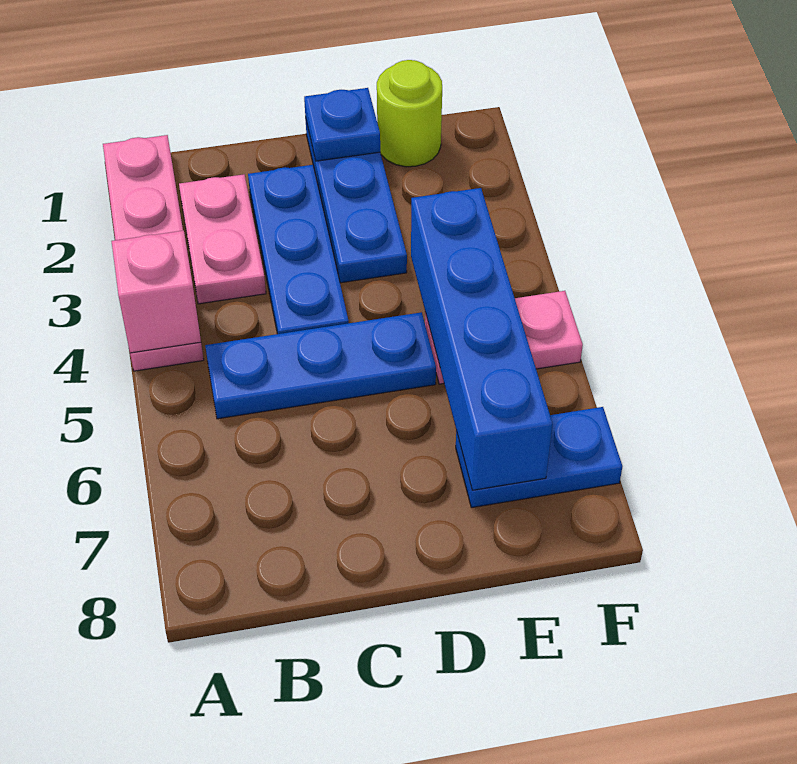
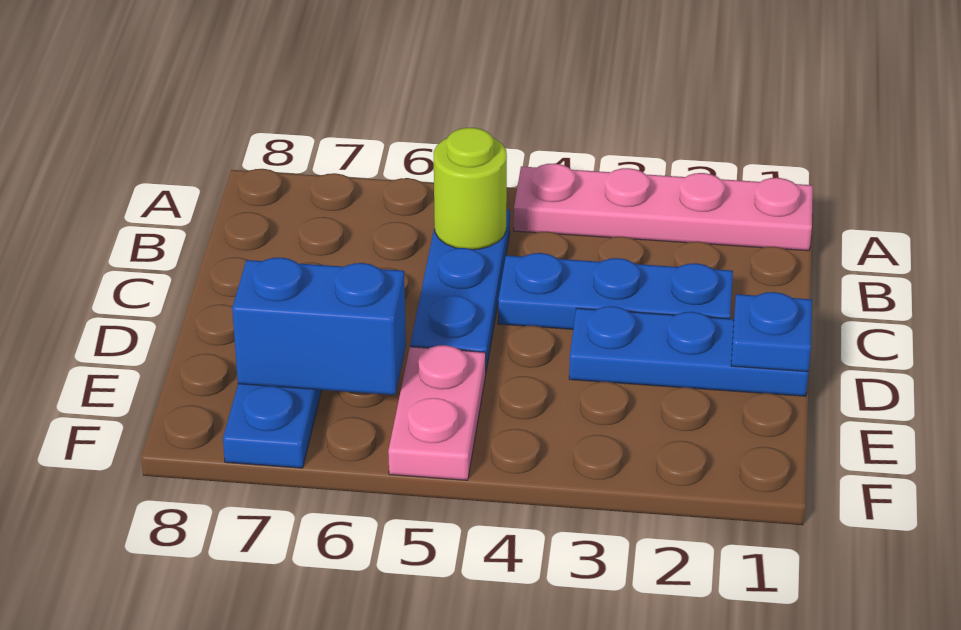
pink 1x1 brick [112,231,201,353] -> none
pink 1x2 plate [179,174,266,304] -> none
lime 1x1 round brick [377,60,442,167] -> lime 1x1 round brick moved to [434,128,507,250]
blue 1x4 brick [411,188,553,490] -> blue 1x2 brick [232,258,406,395]

